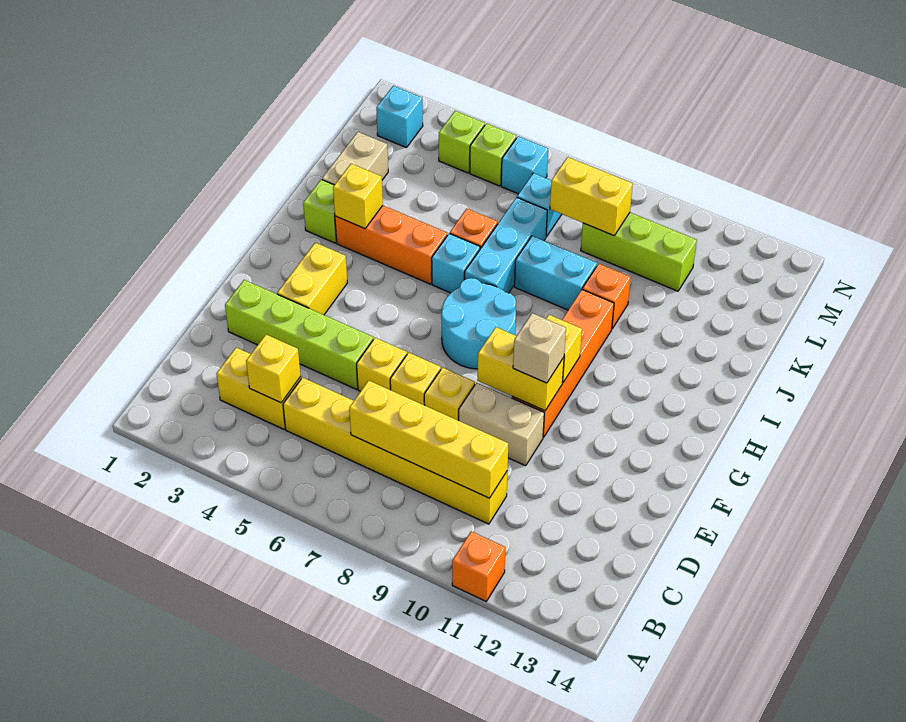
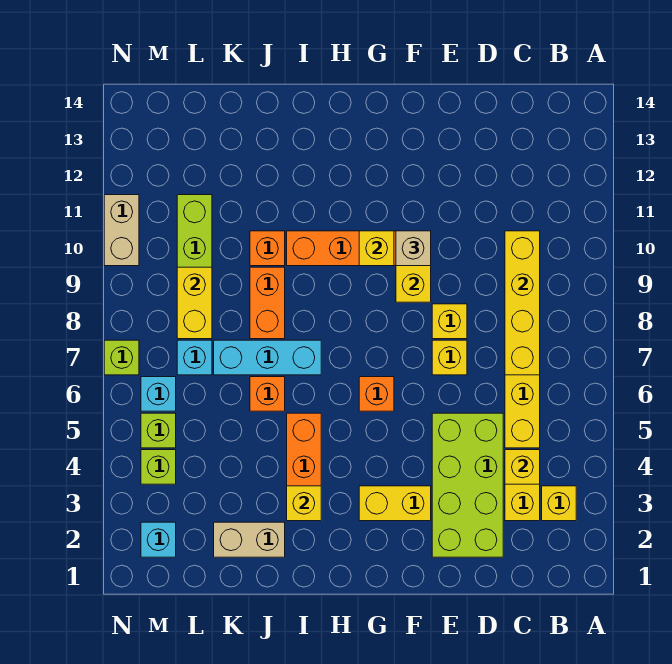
orange 1x1 brick [452,531,505,601] -> orange 1x1 brick moved to [359,377,394,411]
lime 1x4 brick [225,280,373,389] -> lime 2x4 brick [432,413,503,557]
yellow 1x1 brick [357,338,407,391] -> yellow 1x1 brick moved to [542,486,576,521]
tan 1x2 brick [459,383,544,466] -> tan 1x2 brick moved to [104,195,139,266]
cyan 2x2 round brick [441,278,516,369] -> none
lime 1x1 brick [303,179,337,243] -> lime 1x1 brick moved to [104,340,139,375]
cyan 1x1 brick [432,233,480,293] -> none
cyan 1x2 brick [515,236,597,310] -> orange 1x2 brick [250,267,285,339]

